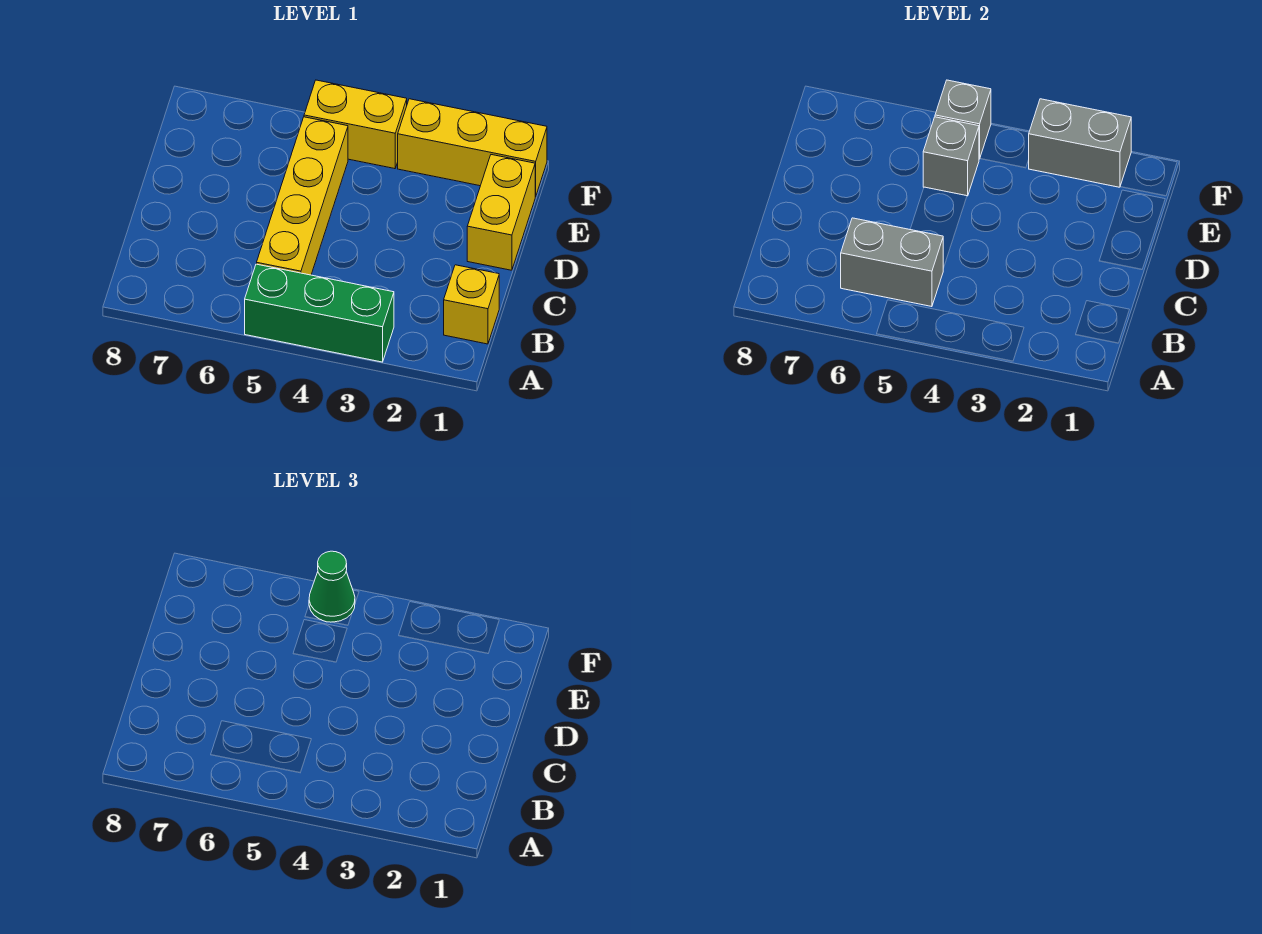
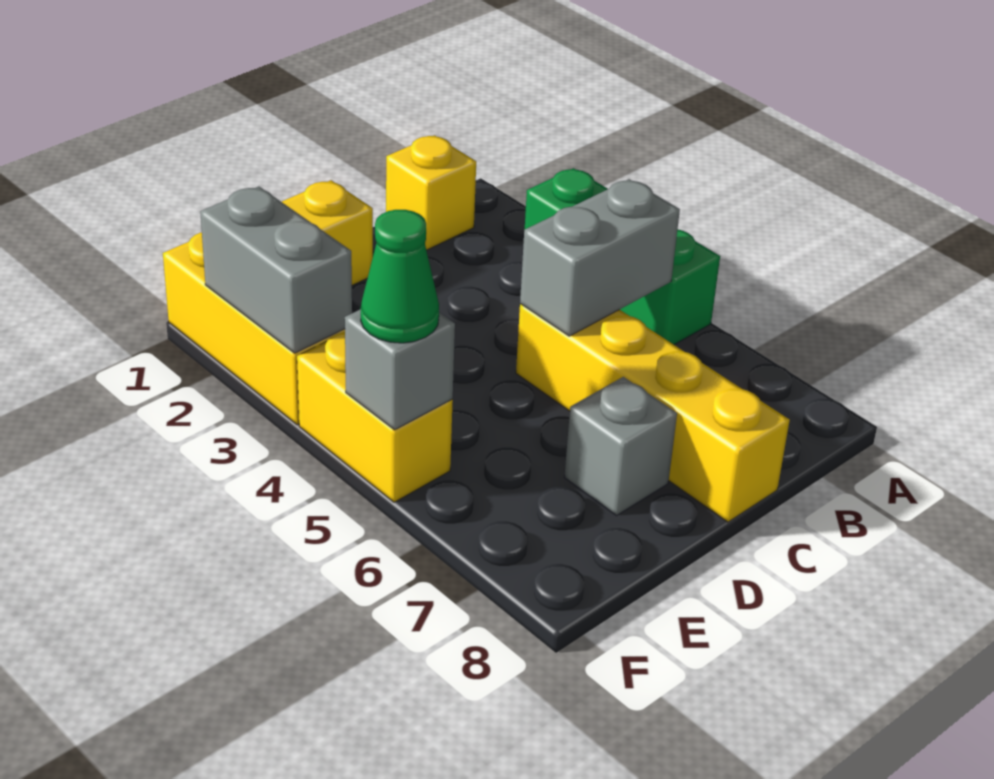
yellow 1x4 brick [257,117,348,275] -> yellow 1x4 brick turned to [516,304,790,522]
grey 1x2 brick [841,218,943,307] -> grey 1x2 brick turned to [520,179,680,336]
grey 1x1 brick [923,117,979,196] -> grey 1x1 brick moved to [564,377,677,515]

